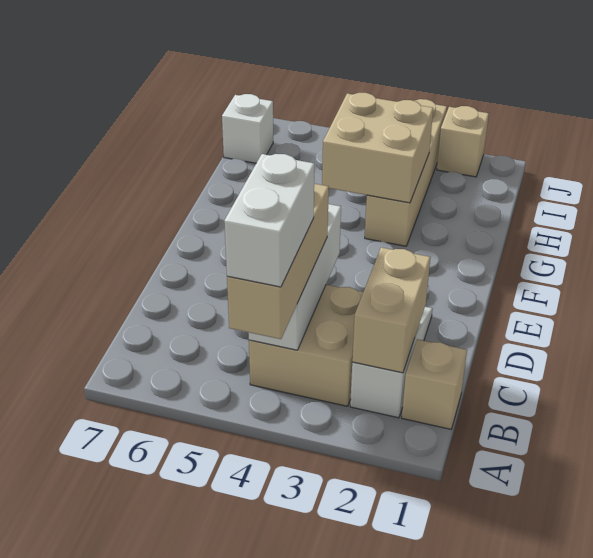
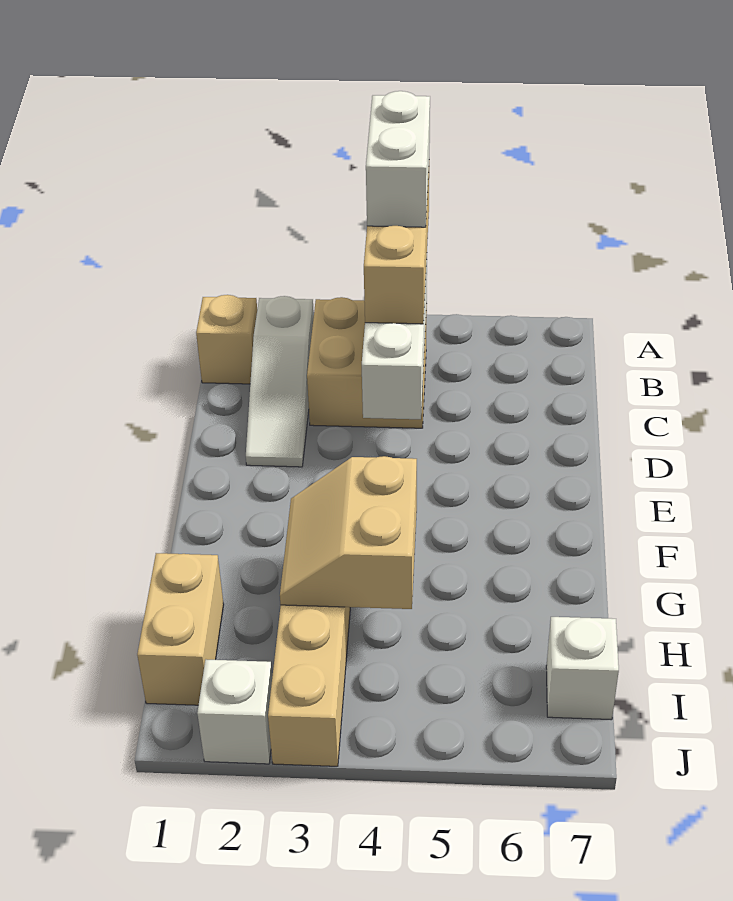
tan 1x2 brick [352,247,430,373] -> tan 1x2 brick moved to [137,553,224,705]
tan 2x2 brick [322,93,433,203] -> tan 2x2 slope [280,456,417,609]
tan 1x1 brick [437,106,489,177] -> white 1x1 brick [197,659,272,764]

